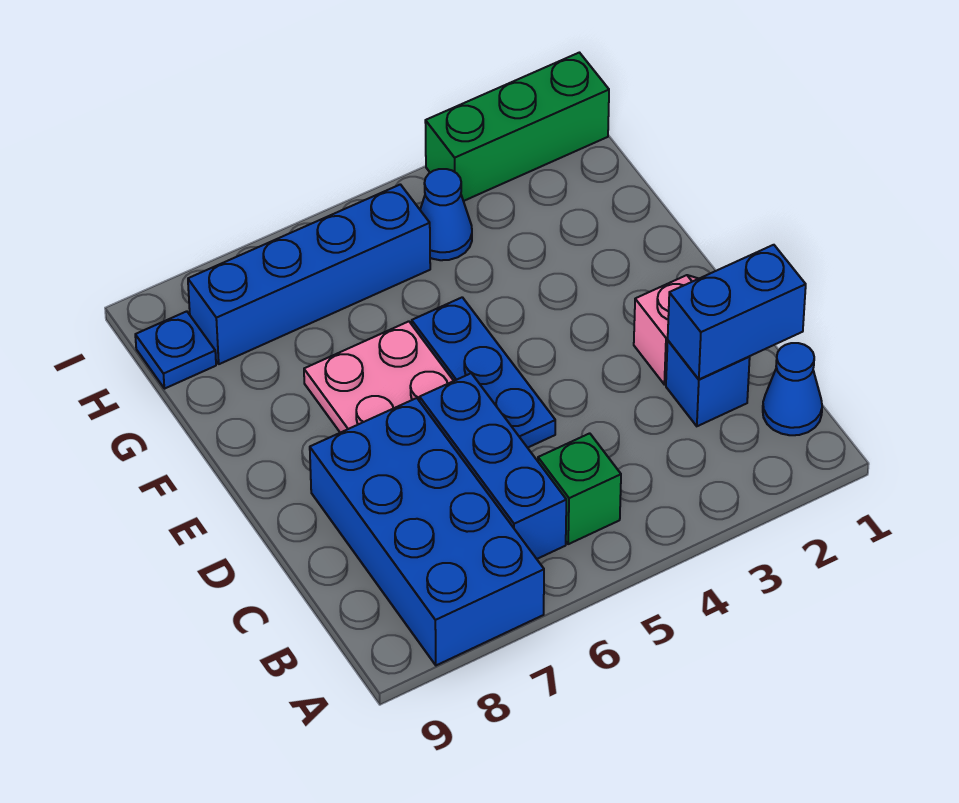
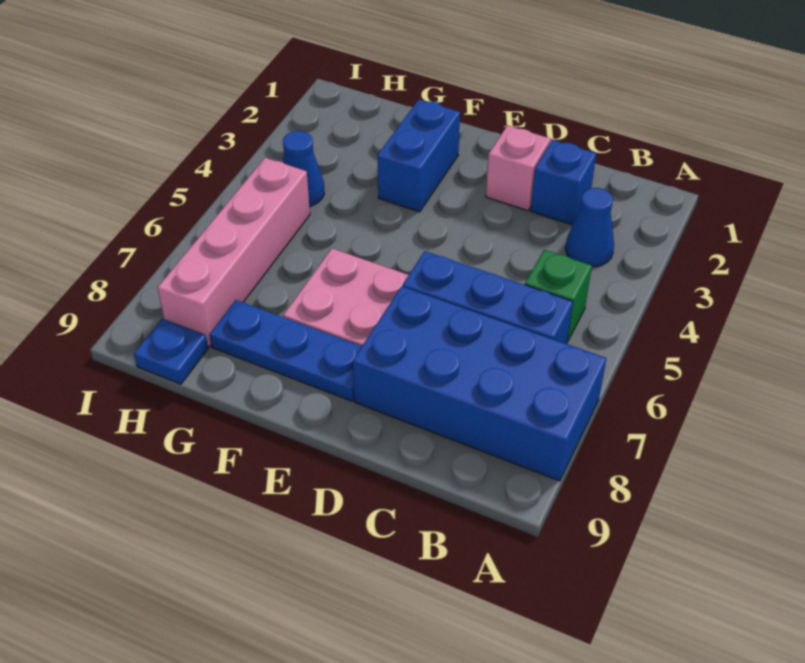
blue 1x1 cone [763,343,822,435] -> blue 1x1 cone moved to [565,188,614,267]
blue 1x2 brick [668,245,806,379] -> blue 1x2 brick moved to [377,100,460,212]
blue 1x3 plate [412,297,555,448] -> blue 1x3 plate moved to [210,300,362,401]
blue 1x4 brick [188,184,430,364] -> pink 1x4 brick [158,158,310,347]
green 1x3 brick [425,53,609,201] -> none

